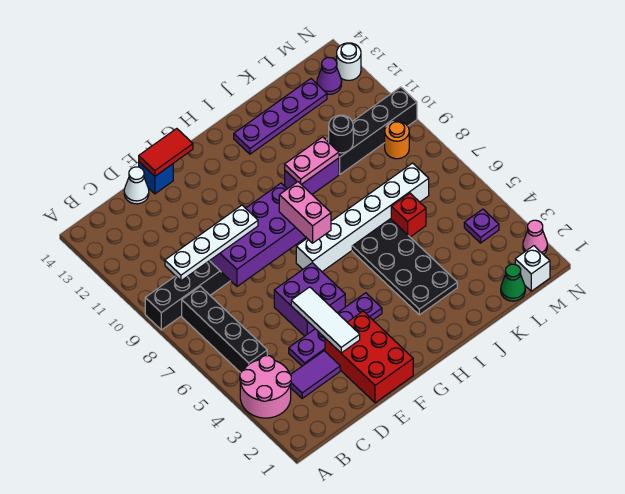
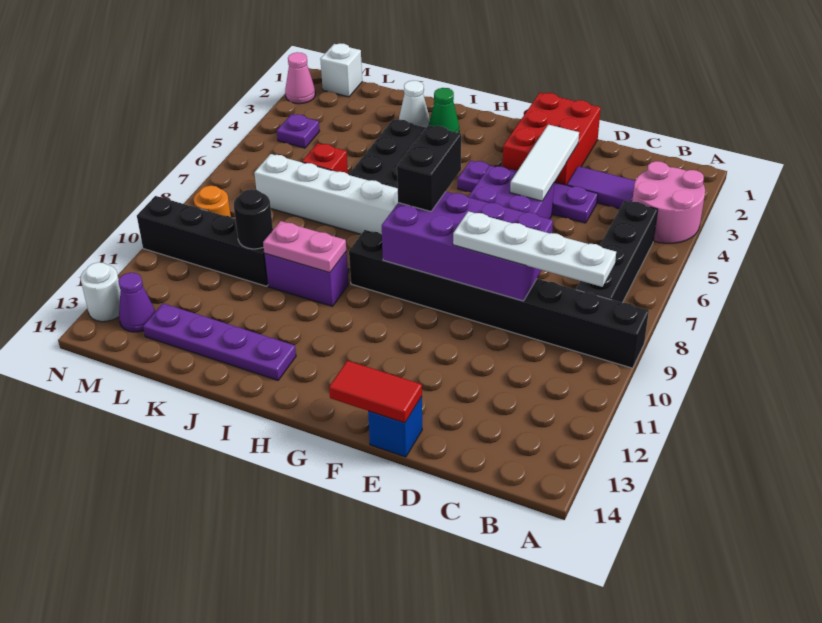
white 1x1 cone [124,167,149,204] -> white 1x1 cone moved to [399,81,430,128]
pink 1x2 brick [279,182,331,243] -> black 1x2 brick [397,125,461,211]
green 1x1 cone [501,264,525,301] -> green 1x1 cone moved to [429,88,459,133]

